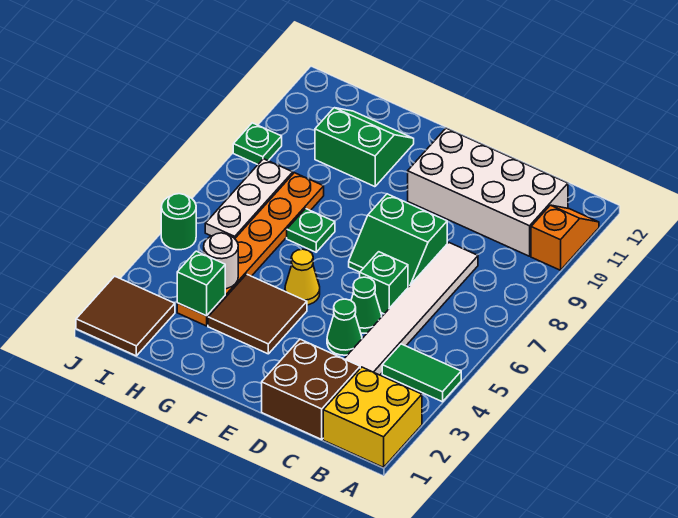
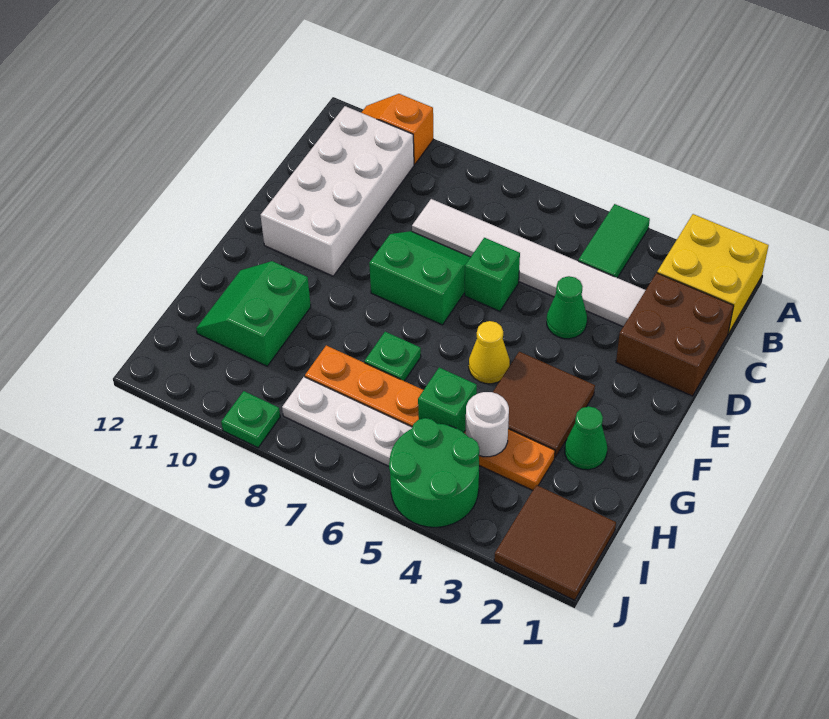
green 1x1 cone [351,277,382,333] -> green 1x1 cone moved to [565,406,607,470]
green 2x2 slope [349,194,447,287] -> green 2x2 slope turned to [369,231,470,325]
green 1x1 brick [177,251,225,316] -> green 1x1 brick moved to [418,368,477,433]
green 1x1 round brick [161,194,196,250] -> green 2x2 round brick [389,418,479,527]

